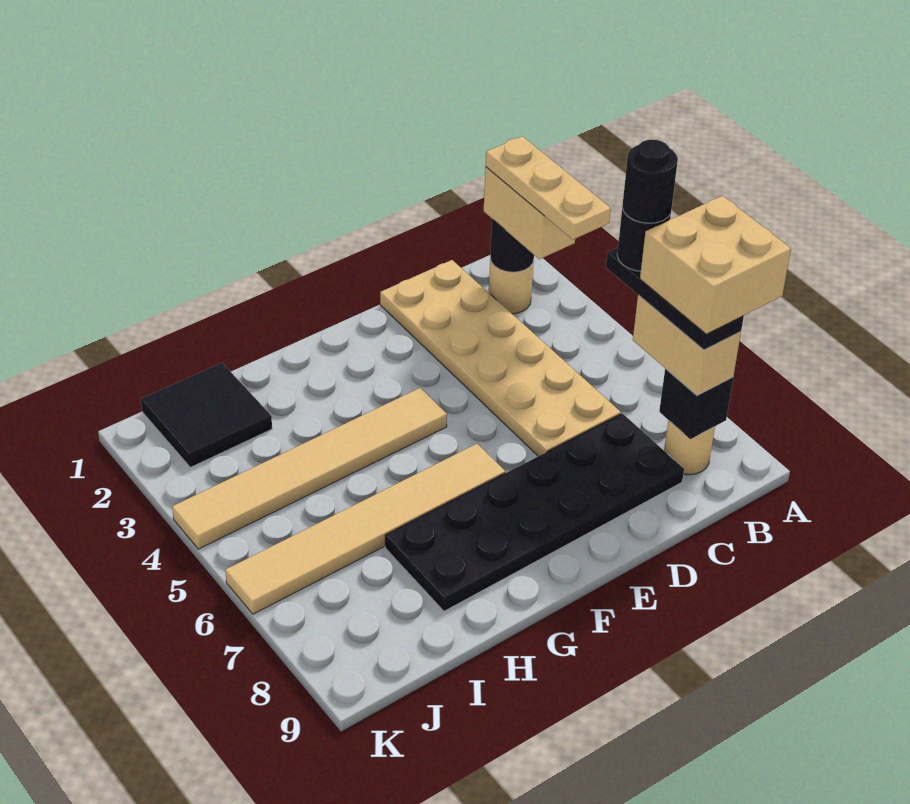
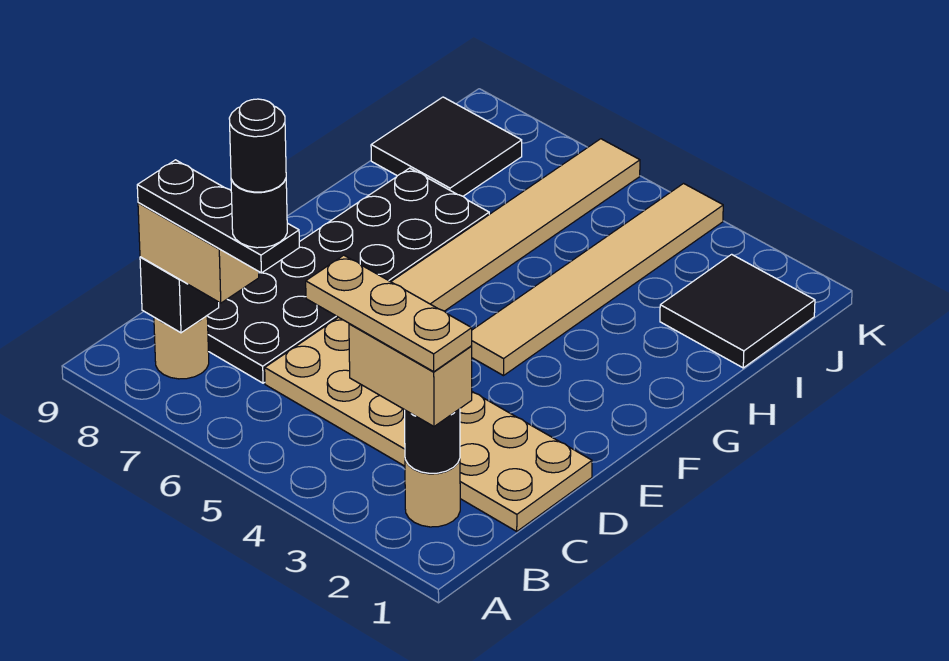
tan 2x2 brick [640,196,791,334] -> none
none -> black 2x2 tile [371,97,522,196]

